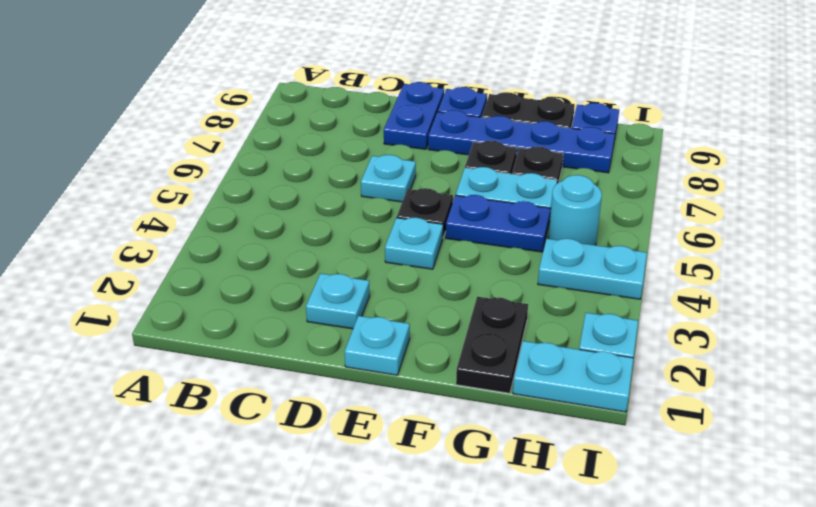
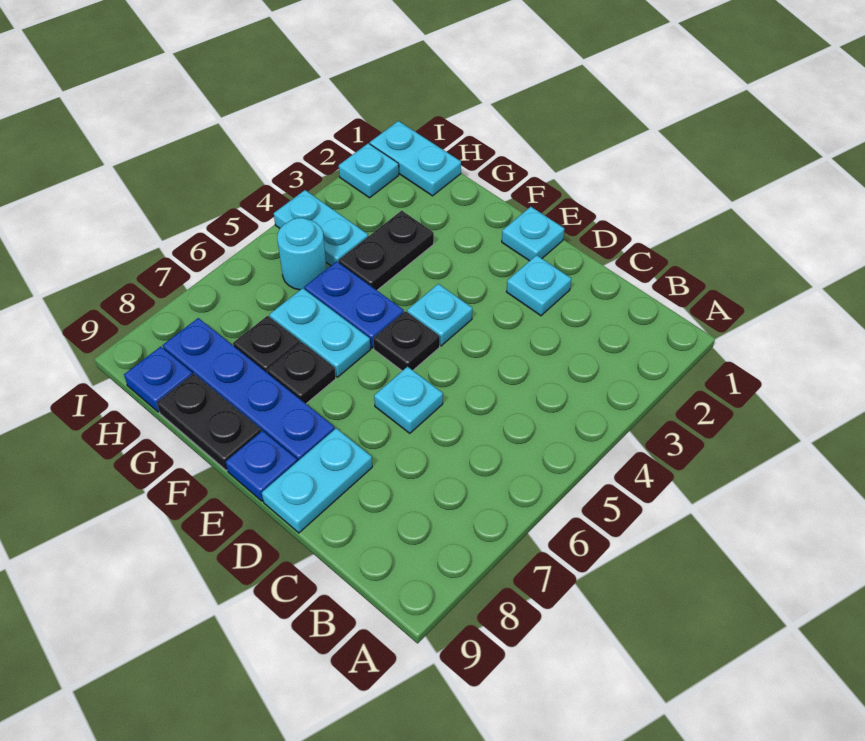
blue 1x2 plate [384,82,444,149] -> cyan 1x2 plate [262,428,372,533]
black 1x2 plate [456,297,528,393] -> black 1x2 plate moved to [338,211,434,290]

